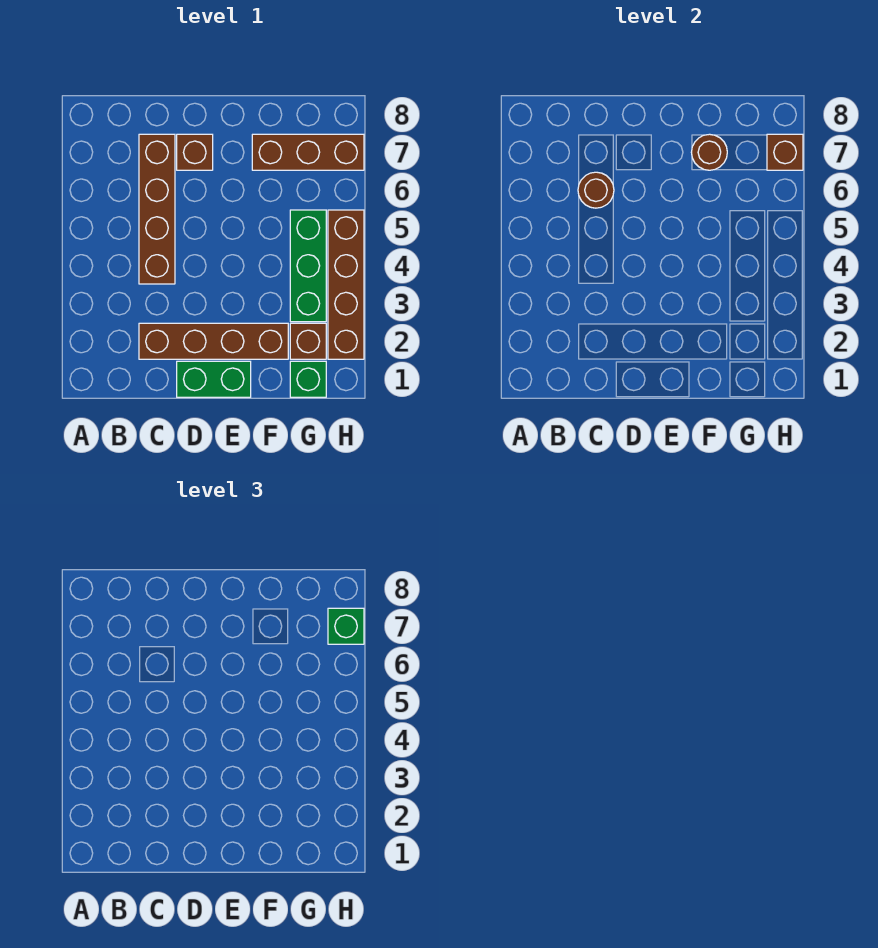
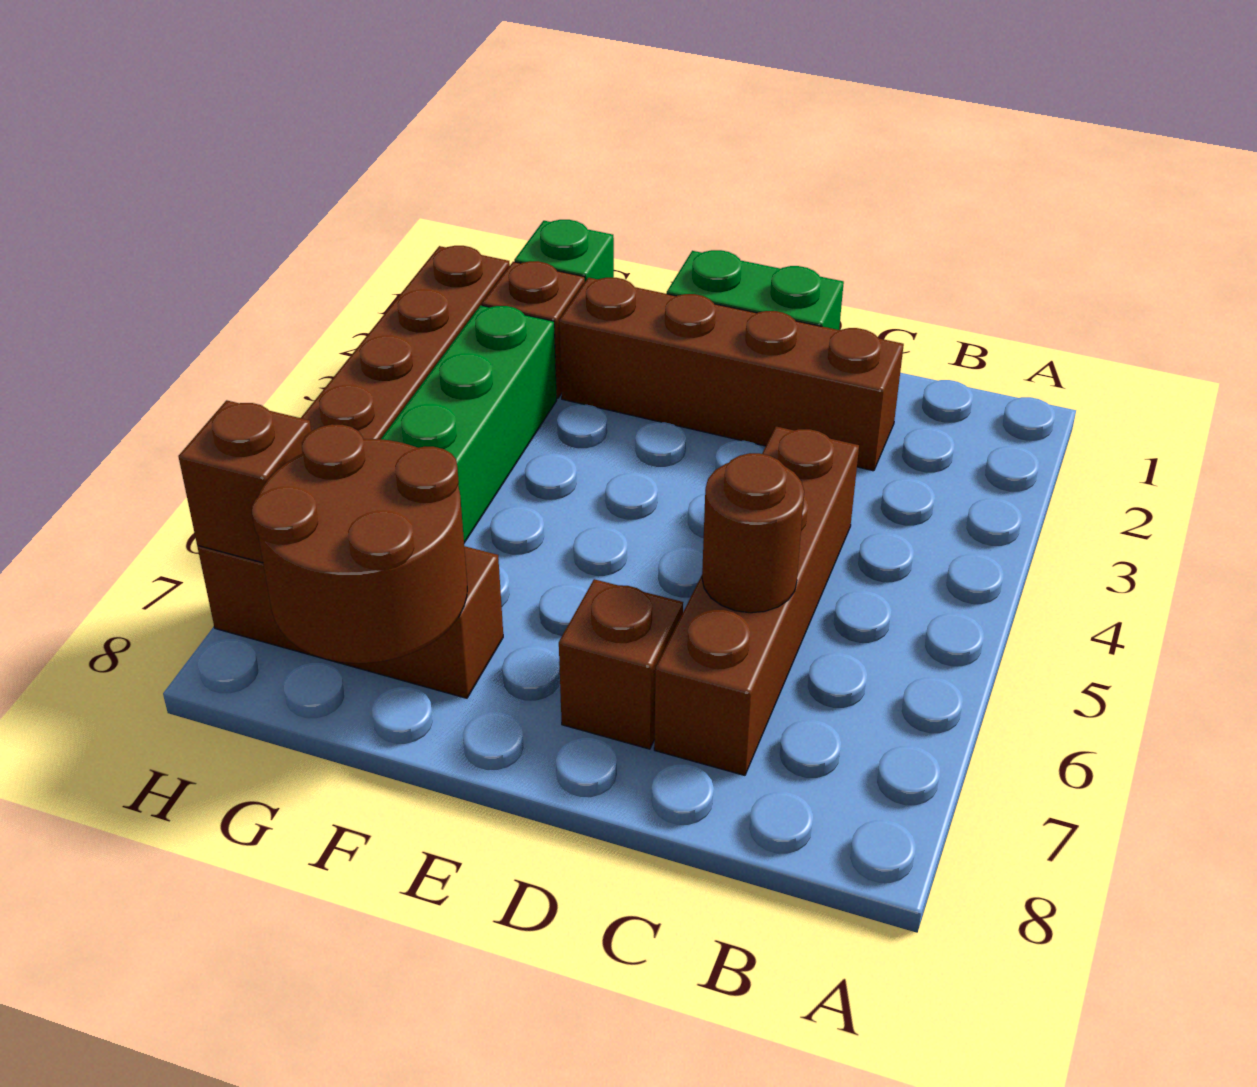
brown 1x1 round brick [691,134,727,170] -> brown 2x2 round brick [252,424,467,663]
green 1x1 brick [328,608,364,644] -> none

